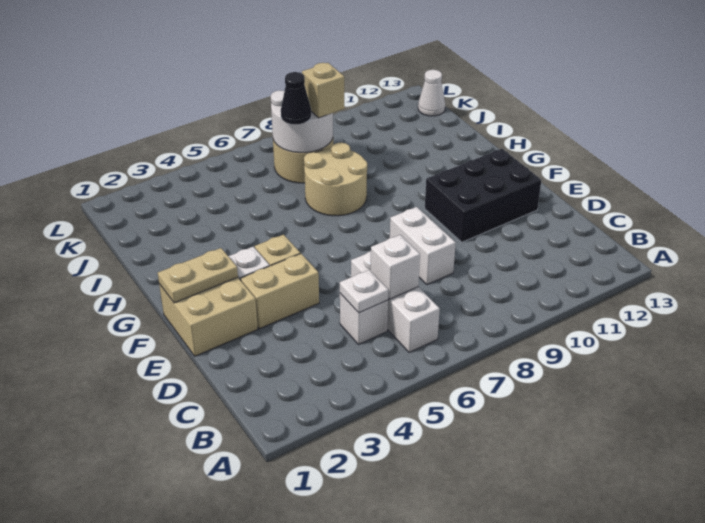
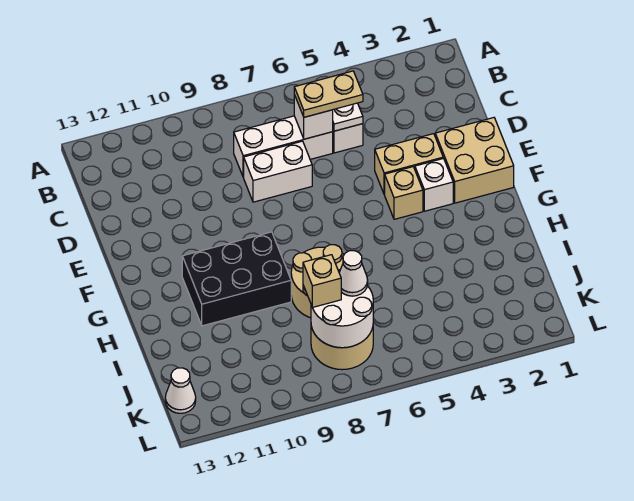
white 1x3 brick [351,251,440,352] -> white 1x3 brick turned to [234,116,333,177]
white 1x2 brick [390,207,456,284] -> white 1x2 brick turned to [244,141,312,202]
black 2x3 brick [425,149,541,242] -> black 2x3 brick moved to [182,232,291,326]
tan 1x2 plate [158,248,238,303] -> tan 1x2 plate moved to [294,71,363,117]
black 1x1 cone [281,72,311,124] -> white 1x1 cone [339,251,368,296]

